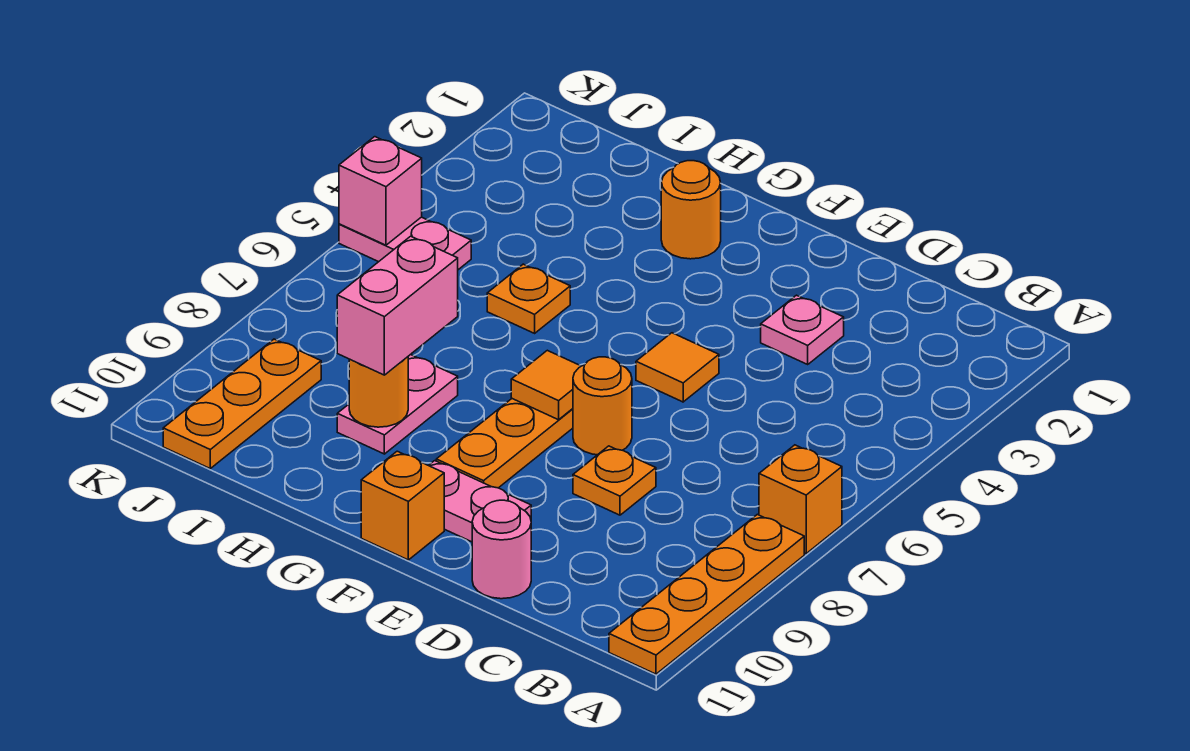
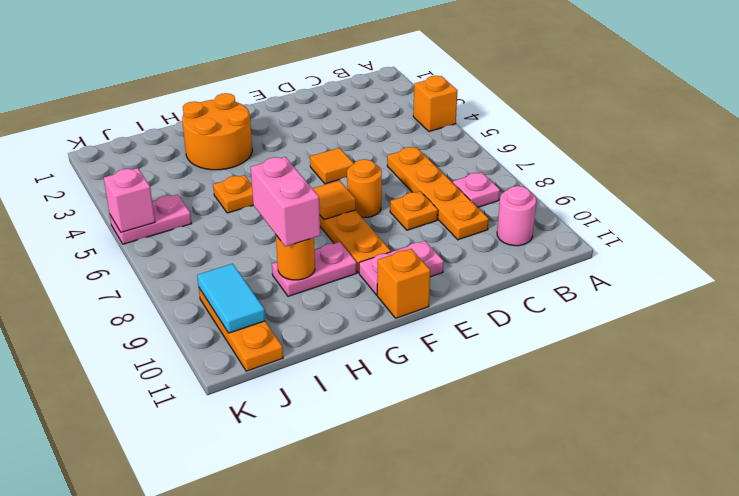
orange 1x1 brick [759,445,842,553] -> orange 1x1 brick moved to [413,76,458,132]
orange 1x4 plate [609,514,804,674] -> orange 1x4 plate moved to [387,147,489,240]
pink 1x1 plate [761,295,844,364] -> pink 1x1 plate moved to [453,172,500,207]
pink 1x1 round brick [472,500,531,599] -> pink 1x1 round brick moved to [497,186,536,246]
orange 1x1 round brick [661,161,721,259] -> orange 2x2 round brick [182,93,252,170]
pink 1x2 plate [337,355,458,454] -> pink 1x2 plate turned to [272,242,357,296]
none -> cyan 1x2 tile [197,264,265,333]

